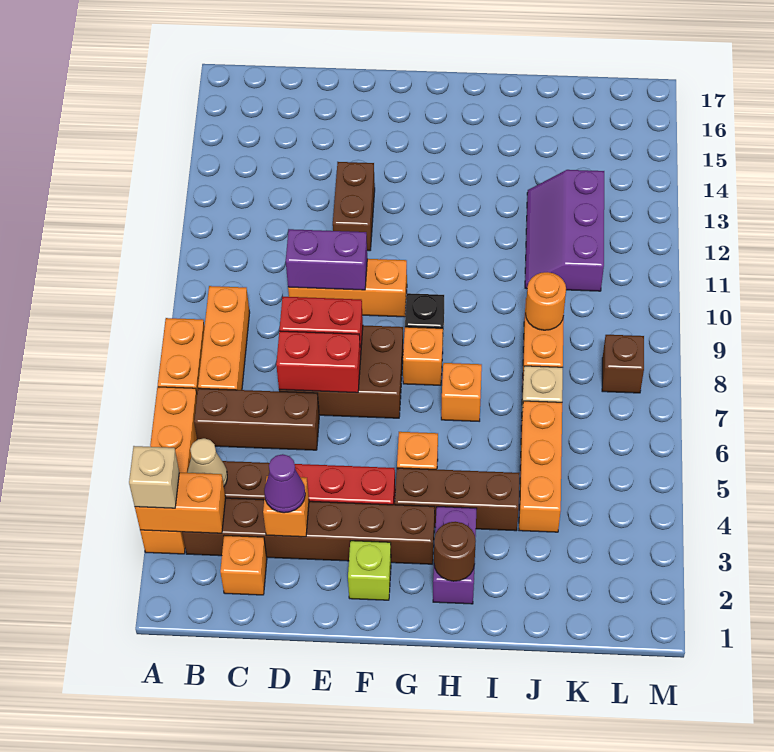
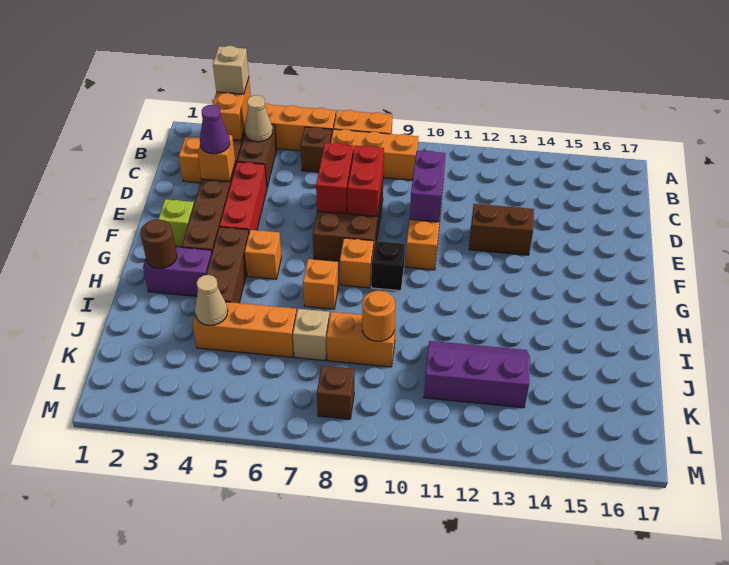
brown 1x3 brick [194,388,319,450] -> brown 1x1 brick [301,127,332,172]
none -> tan 1x1 cone [195,275,228,325]

